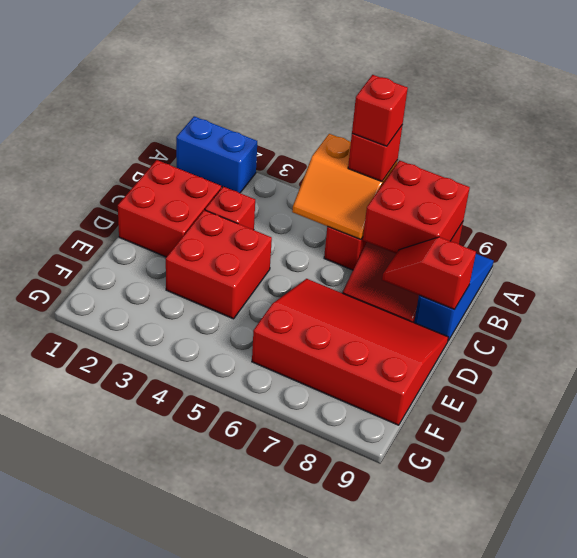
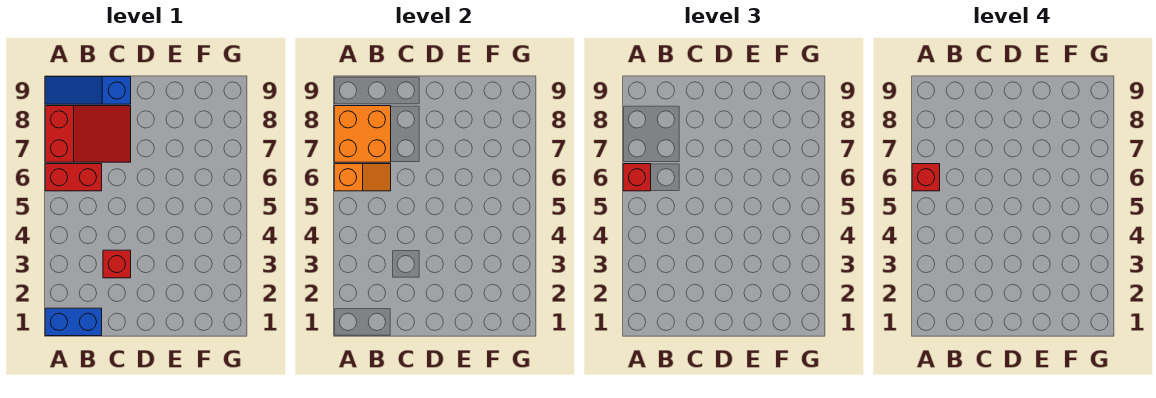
blue 1x2 brick [176,116,257,193] -> blue 1x2 brick turned to [45,308,102,336]
orange 2x2 slope [292,134,398,239] -> orange 1x2 slope [334,164,391,191]
red 2x2 brick [363,160,470,253] -> orange 2x2 brick [334,106,391,162]
red 2x2 brick [118,160,221,257] -> none
red 1x2 slope [382,237,476,310] -> none
red 2x2 brick [166,210,272,319] -> none
red 3x4 slope [252,279,448,425] -> none

